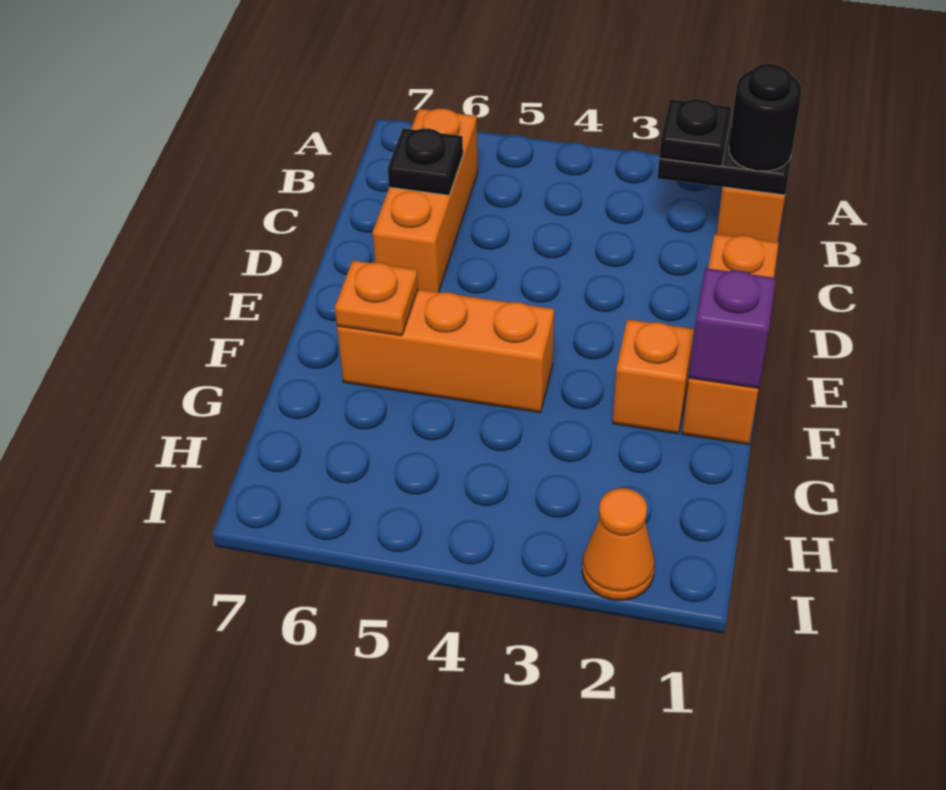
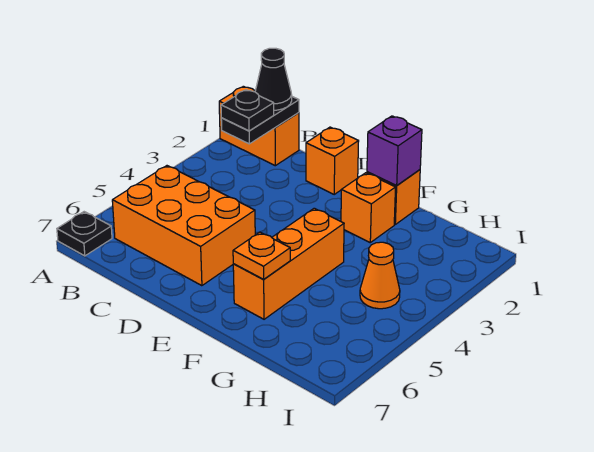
black 1x1 round brick [729,64,802,171] -> black 1x1 cone [255,48,292,110]
orange 1x3 brick [373,108,478,292] -> orange 2x3 brick [112,166,255,286]
black 1x1 plate [388,128,463,195] -> black 1x1 plate moved to [57,212,112,256]
orange 1x1 cone [582,488,654,600] -> orange 1x1 cone moved to [360,242,400,309]

